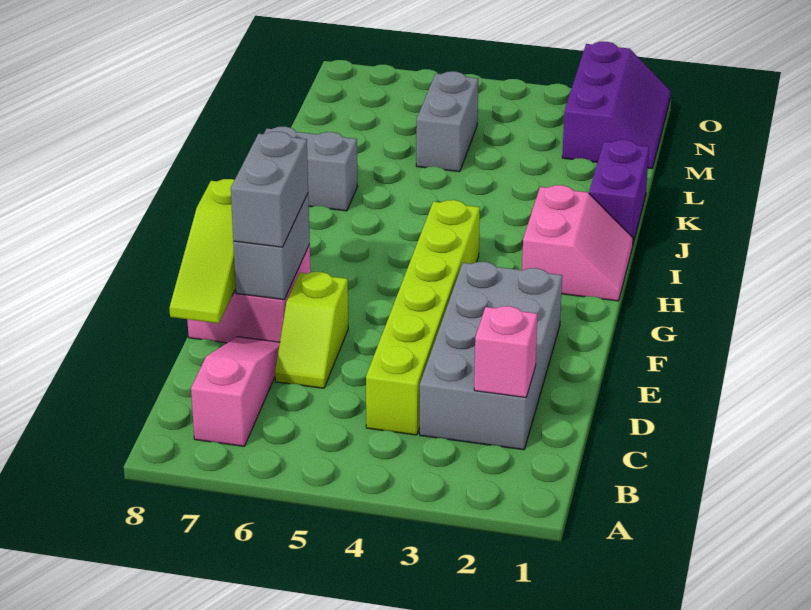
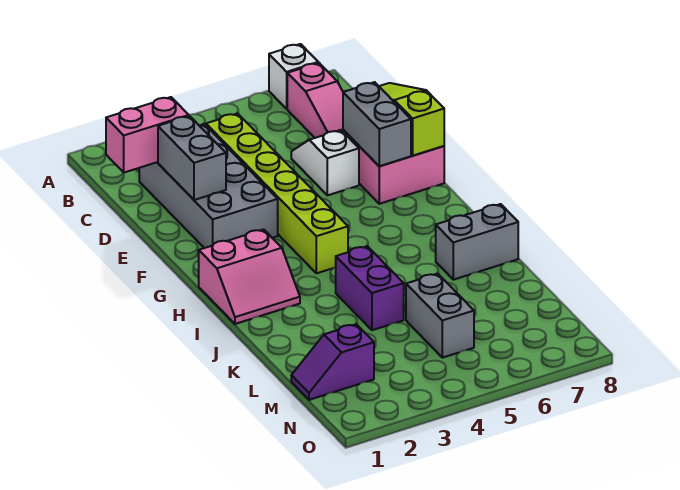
none -> white 1x1 brick [269,44,318,109]
pink 1x1 brick [474,306,537,398] -> pink 1x2 brick [106,97,189,173]
lime 1x2 slope [275,272,348,388] -> white 1x2 slope [291,130,359,195]
grey 1x2 brick [231,132,308,247] -> grey 1x2 brick moved to [158,116,226,200]
pink 2x2 slope [522,185,633,301] -> pink 2x2 slope turned to [199,229,300,324]
purple 1x2 brick [589,140,649,243] -> purple 1x2 brick moved to [336,246,404,330]
purple 2x3 slope [562,42,671,169] -> purple 1x2 slope [291,324,374,400]

